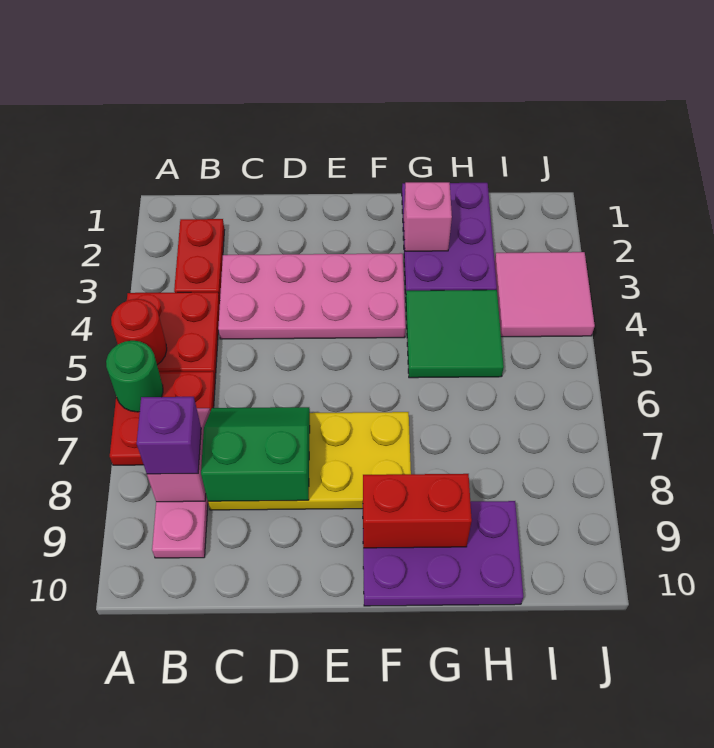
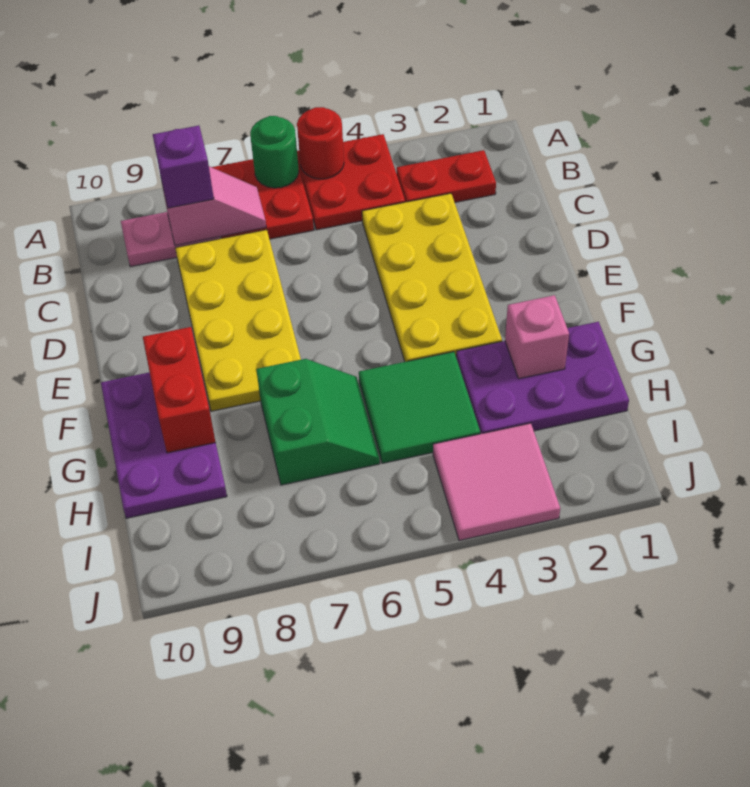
pink 2x4 plate [218,253,406,339] -> yellow 2x4 plate [362,193,502,362]
green 2x2 slope [201,407,310,501] -> green 2x2 slope moved to [256,359,380,485]

